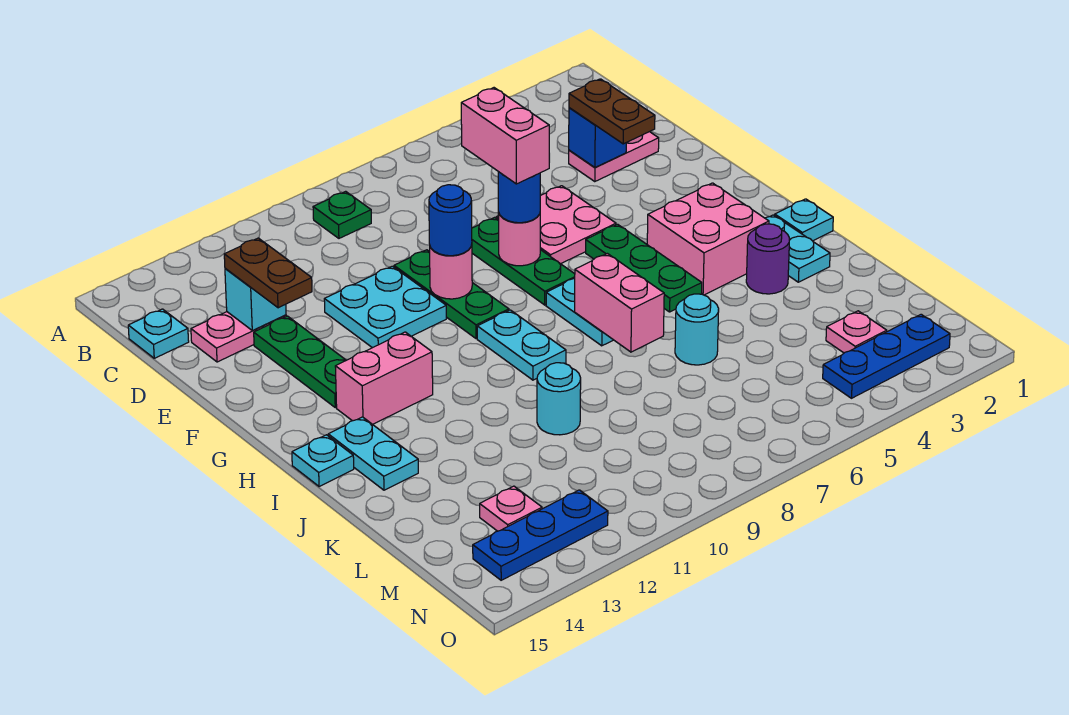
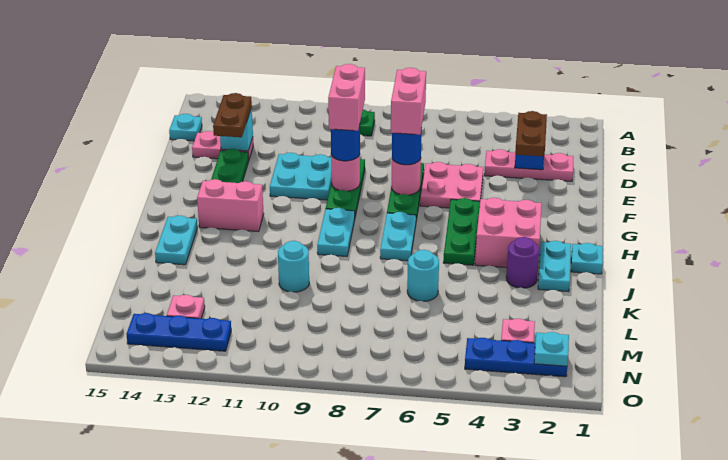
pink 1x2 plate [569,132,659,182] -> pink 1x3 plate [484,149,573,181]
pink 1x2 brick [574,254,664,352] -> pink 1x2 brick moved to [328,64,365,131]
cyan 1x1 plate [292,435,354,487] -> cyan 1x1 plate moved to [534,332,569,366]

